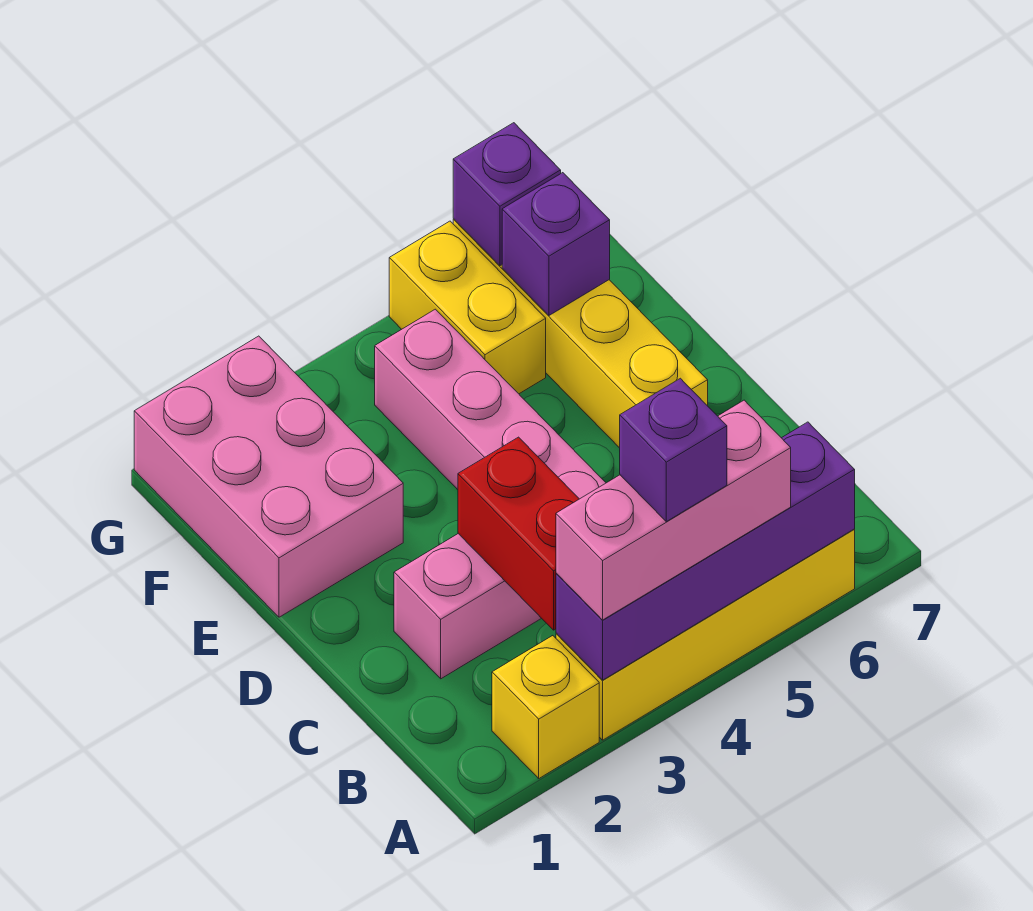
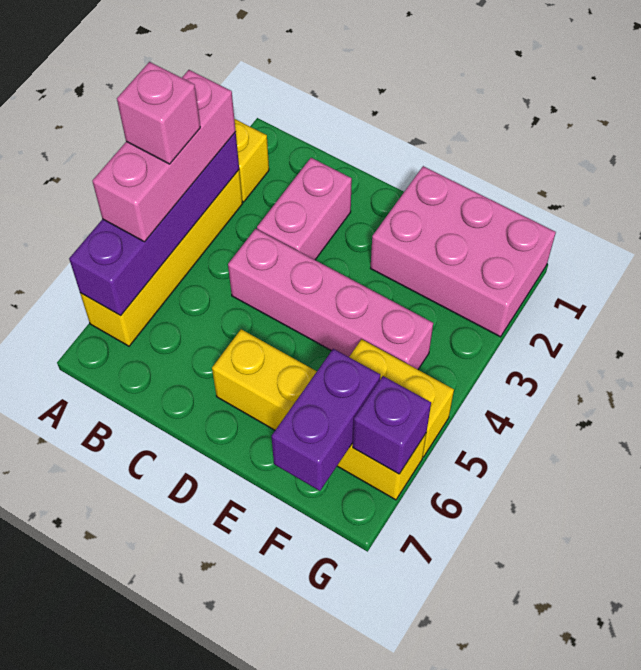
purple 1x1 brick [620,378,727,522] -> pink 1x1 brick [117,62,200,164]
red 1x2 brick [458,437,579,630] -> none
purple 1x1 brick [502,173,610,316] -> purple 1x2 brick [272,349,380,491]

